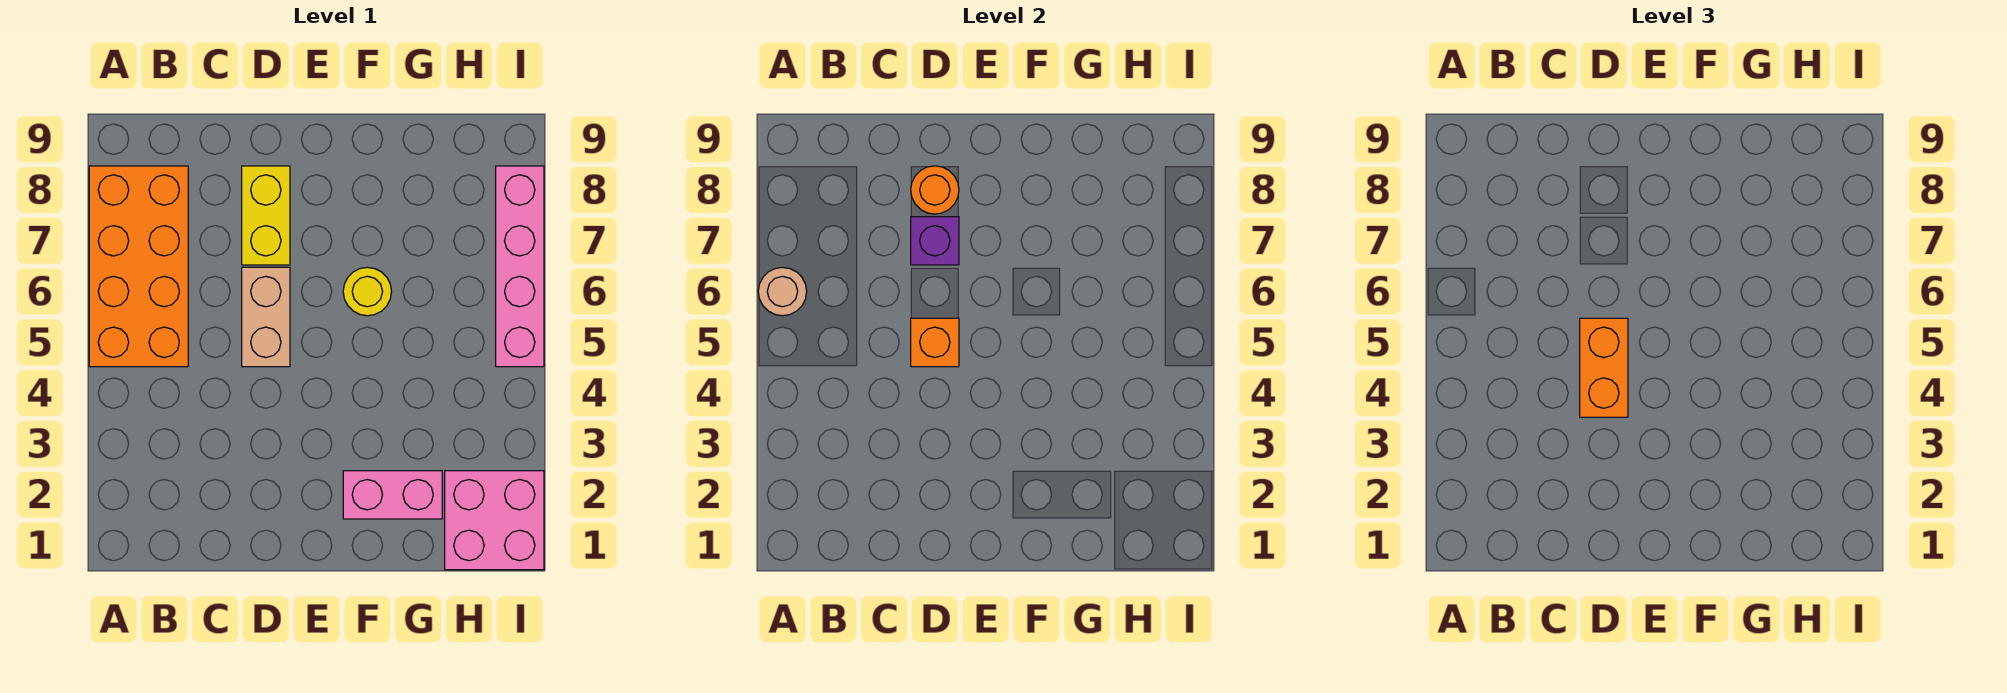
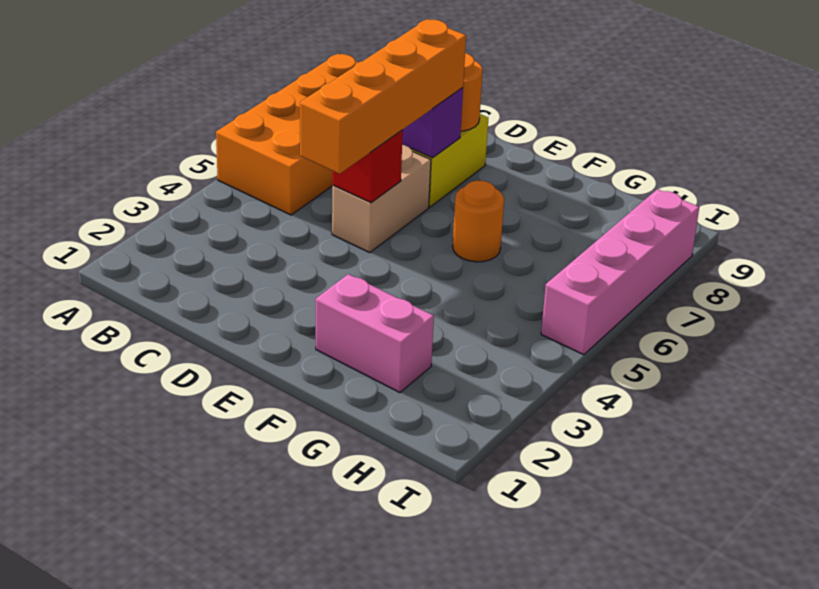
tan 1x1 round brick [758,267,807,316] -> none
orange 1x2 brick [1580,318,1628,417] -> orange 1x4 brick [300,20,466,174]
orange 1x1 brick [911,318,959,367] -> red 1x1 brick [332,130,403,203]
yellow 1x1 round brick [343,267,392,316] -> orange 1x1 round brick [452,181,504,262]
pink 2x2 brick [445,471,544,570] -> none

